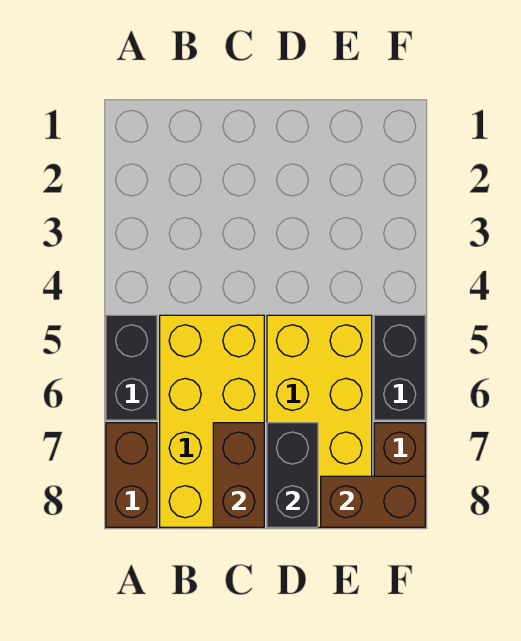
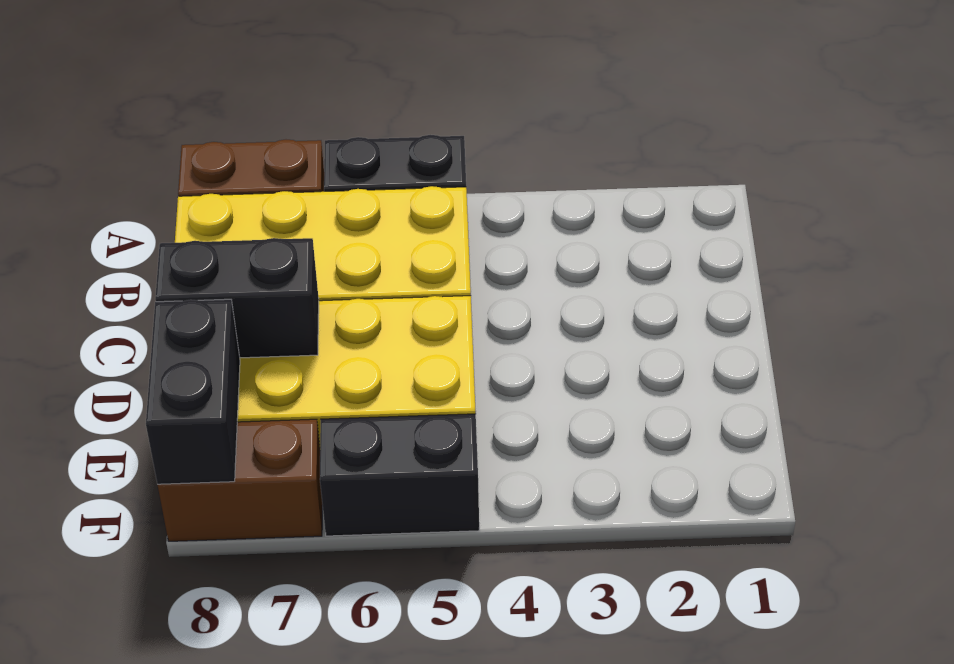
brown 1x2 brick [213,423,264,527] -> none
brown 1x2 brick [321,476,425,527] -> black 1x2 brick [146,299,240,484]

